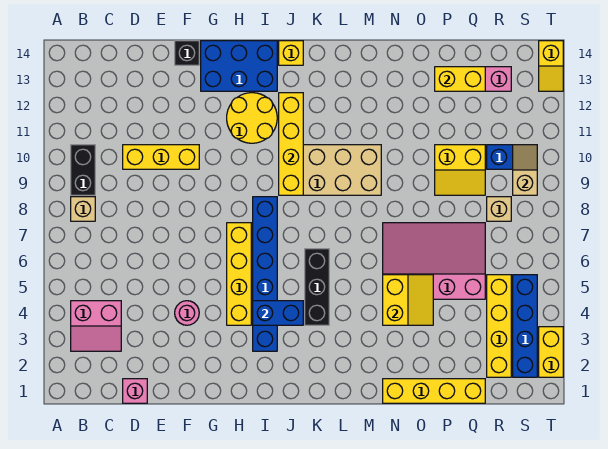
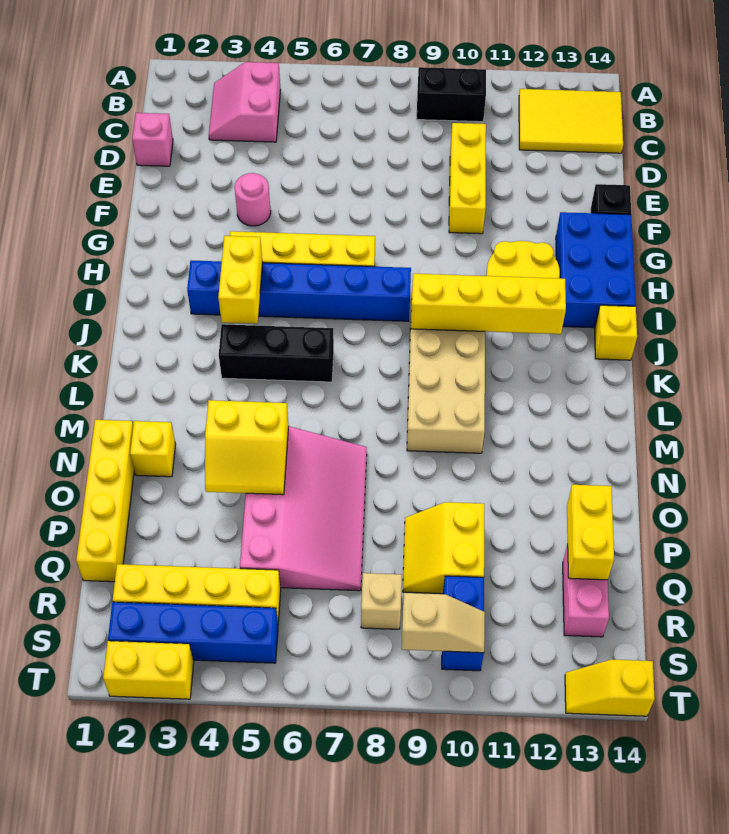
tan 1x1 brick [71,197,95,221] -> none
none -> yellow 2x3 tile [519,89,623,153]
blue 1x2 brick [253,301,303,325] -> yellow 1x2 brick [218,236,263,324]
none -> yellow 1x1 brick [130,421,176,477]

